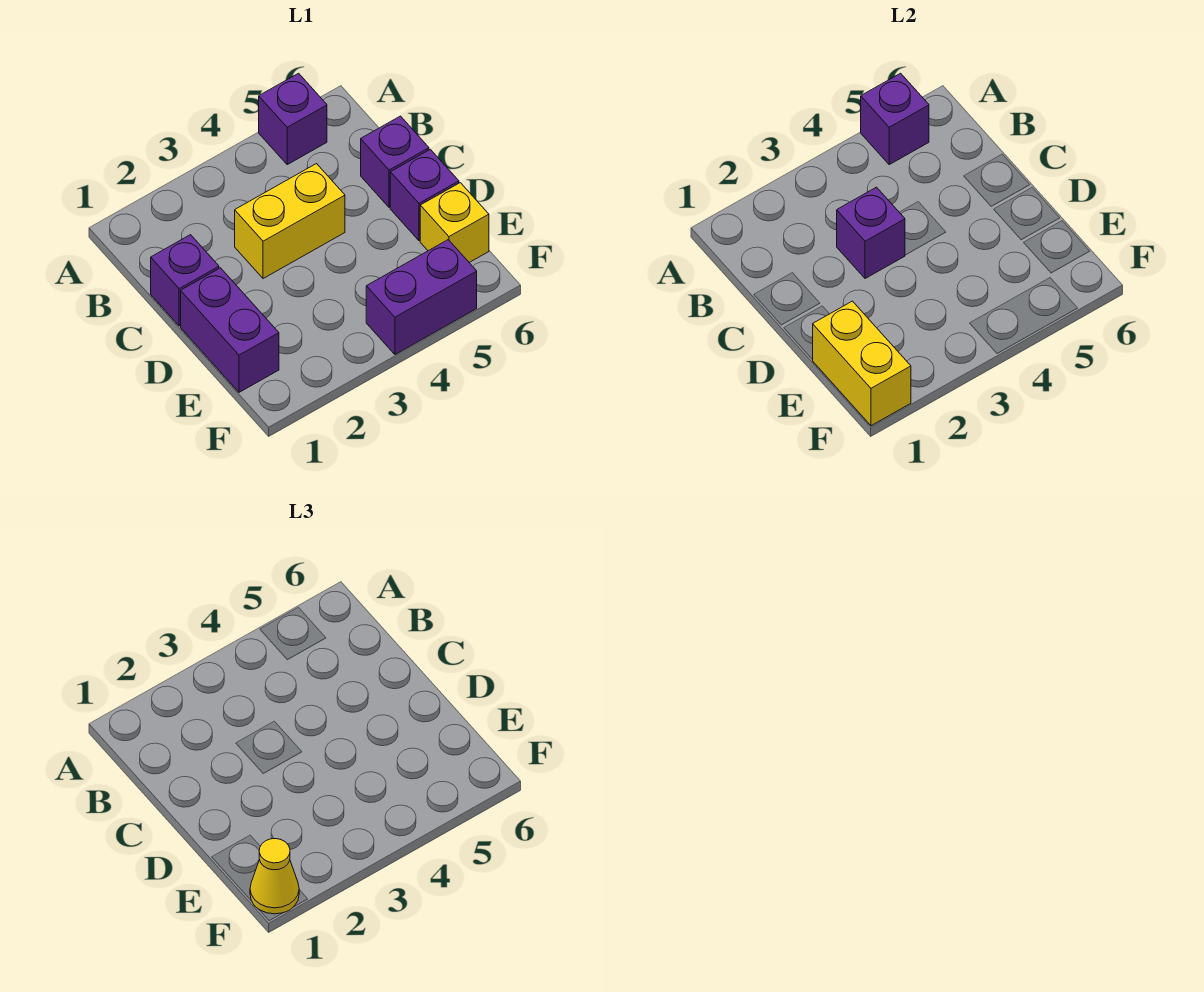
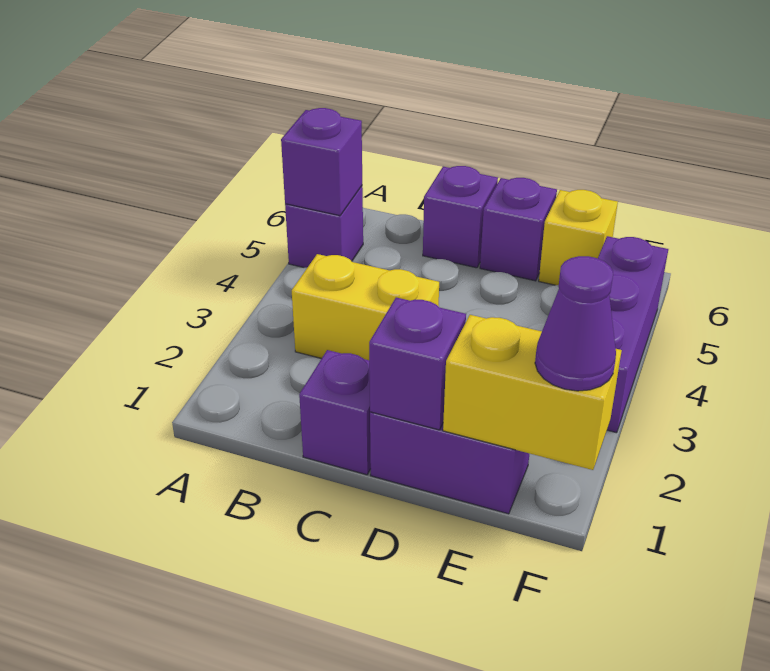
yellow 1x2 brick [235,164,345,279] -> yellow 1x2 brick turned to [292,254,439,360]
purple 1x1 brick [837,187,905,279] -> purple 1x1 brick moved to [369,298,466,430]
yellow 1x1 cone [250,839,299,914] -> purple 1x1 cone [535,256,616,391]
purple 1x2 brick [366,240,477,354] -> purple 1x3 brick [598,236,668,433]

